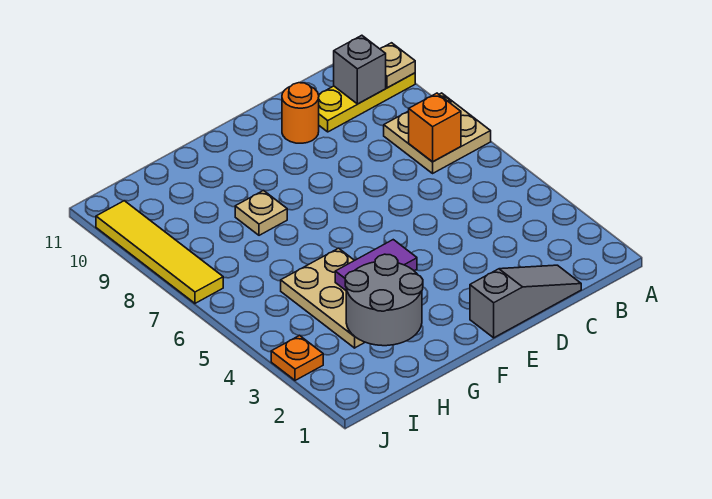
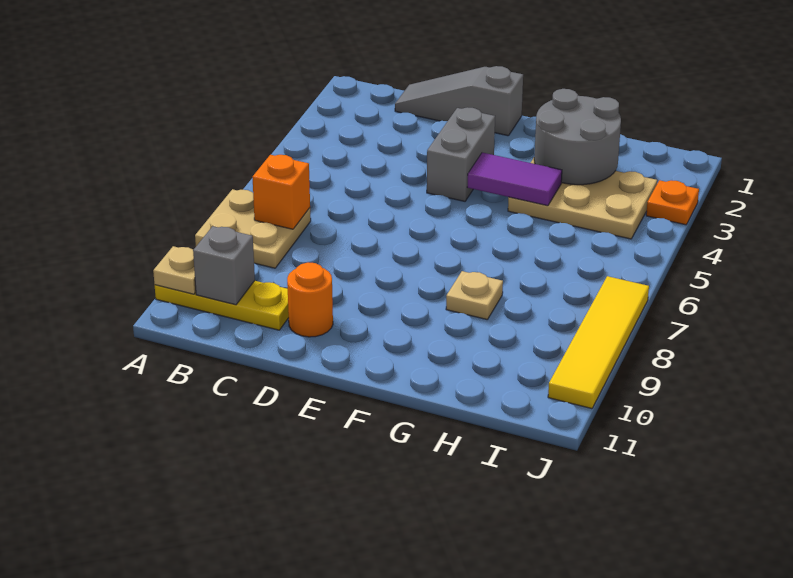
none -> grey 1x2 brick [427,107,495,201]
tan 2x3 plate [281,248,365,348] -> tan 2x3 plate turned to [508,158,657,239]

